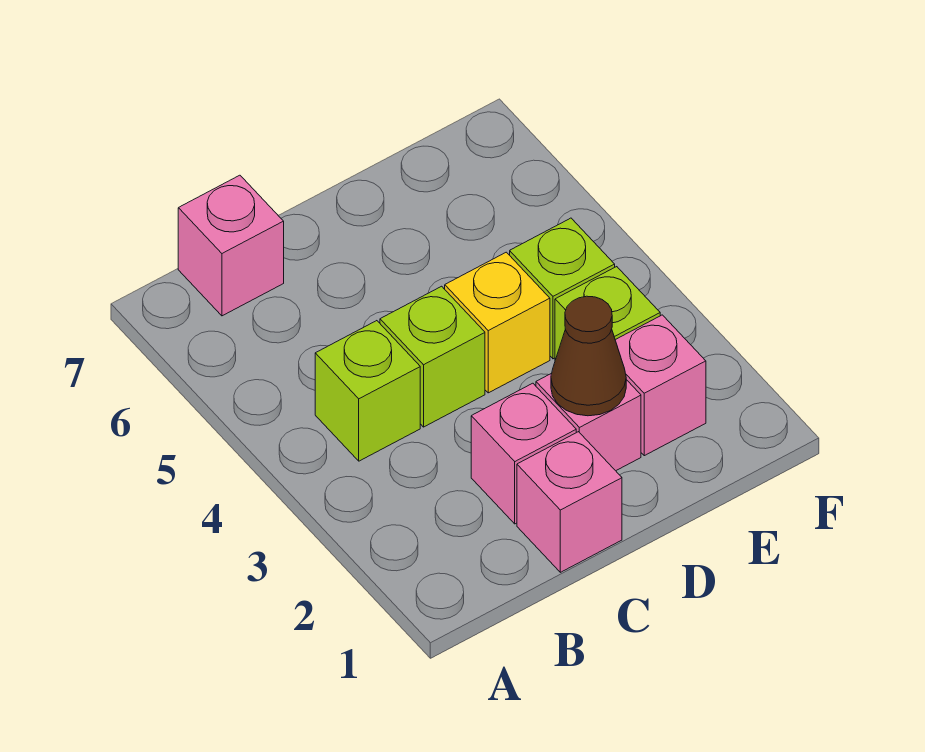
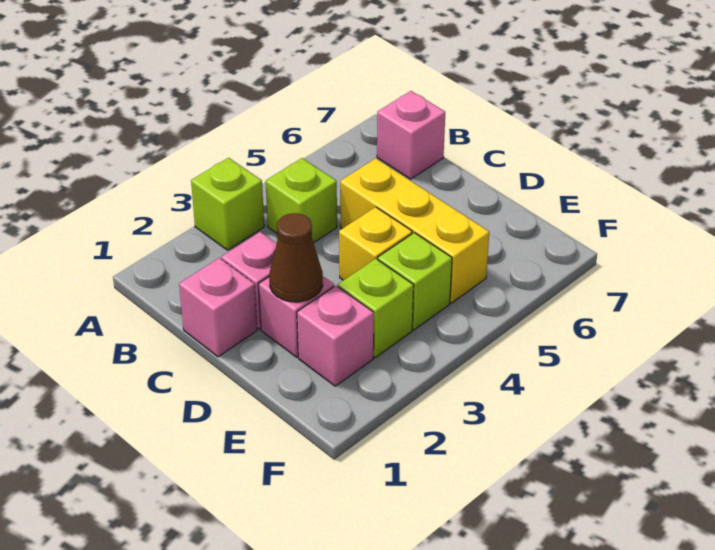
lime 1x1 brick [380,286,485,427] -> lime 1x1 brick moved to [191,158,264,250]
none -> yellow 1x3 brick [340,158,489,303]

